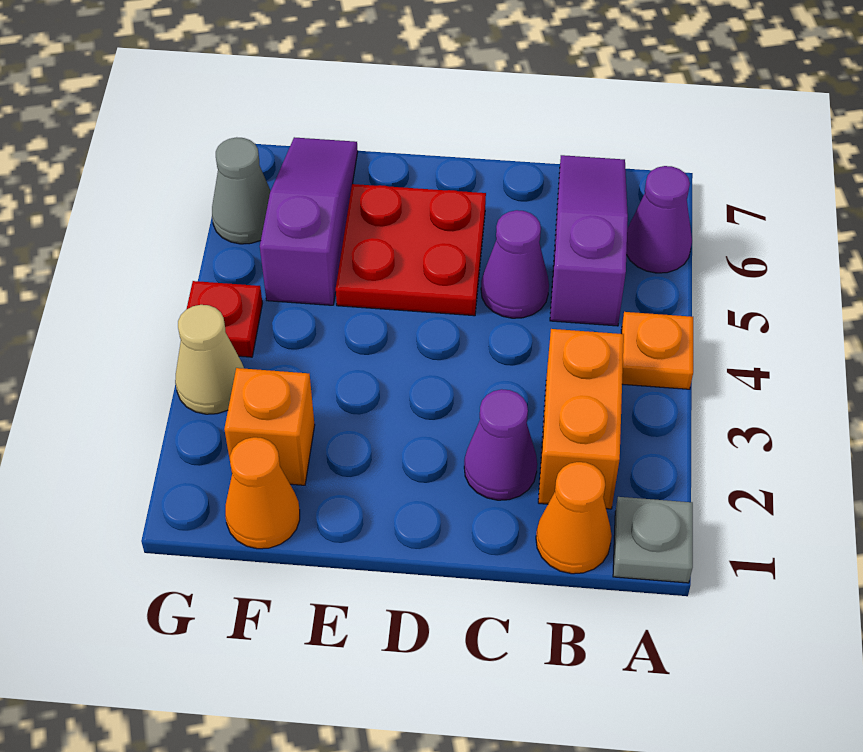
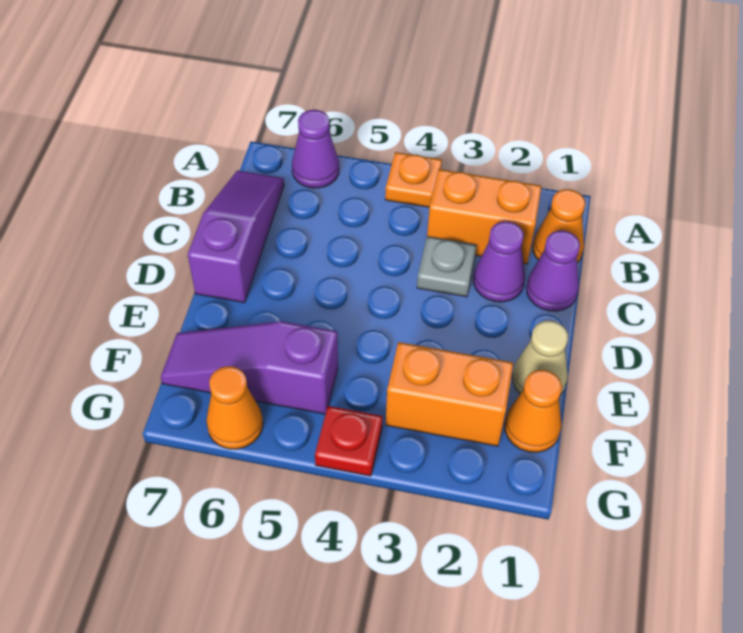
grey 1x1 plate [613,497,693,583] -> grey 1x1 plate moved to [417,236,477,297]
purple 1x3 slope [550,155,628,326] -> purple 1x3 slope turned to [188,170,284,303]
purple 1x1 cone [481,210,549,318] -> purple 1x1 cone moved to [526,231,580,311]
red 2x2 plate [336,184,486,316] -> none
orange 1x1 brick [224,368,315,485] -> orange 1x2 brick [386,342,513,446]
tan 1x1 cone [175,305,244,414] -> tan 1x1 cone moved to [512,321,568,395]
grey 1x1 cone [212,137,271,244] -> orange 1x1 cone [206,366,263,449]

